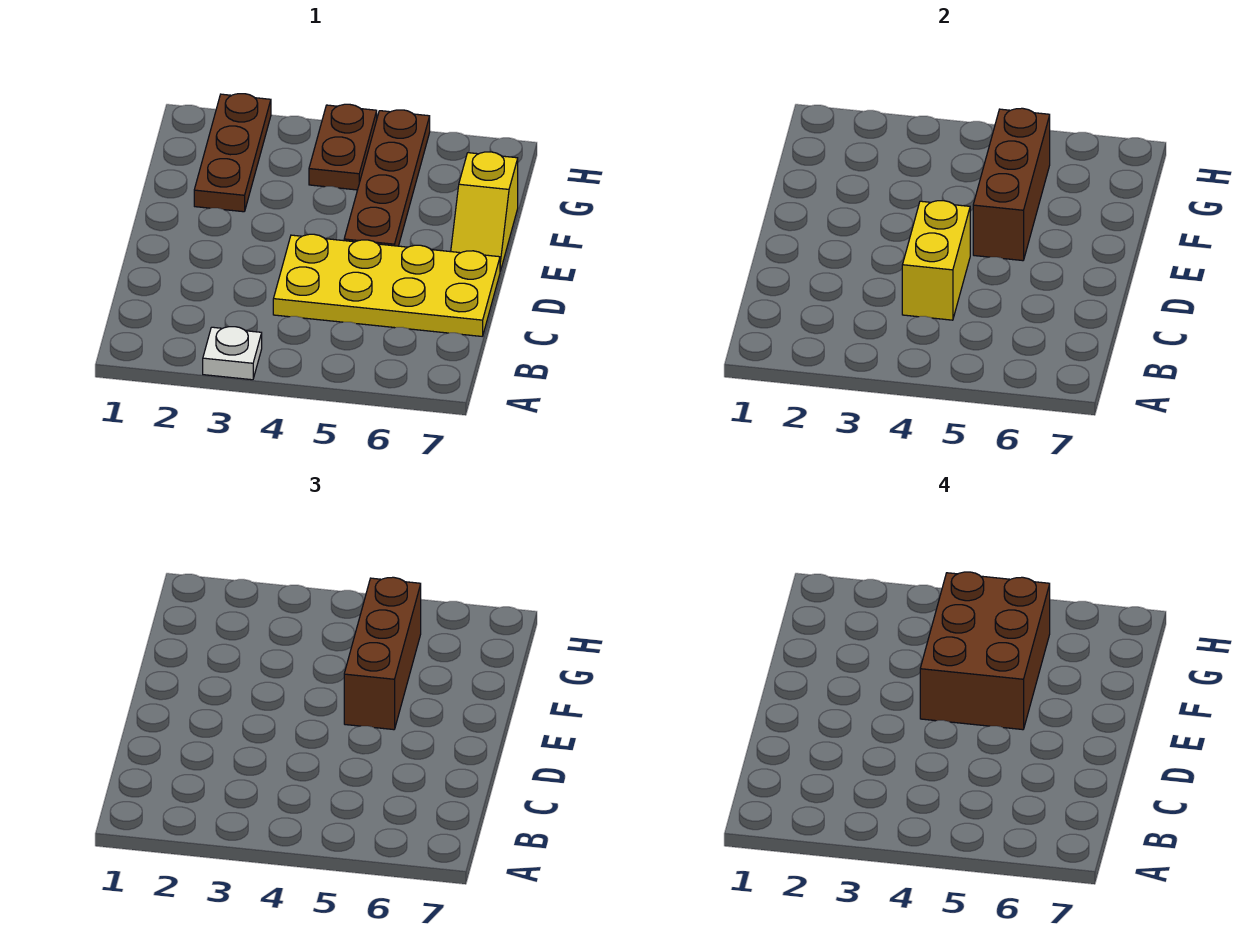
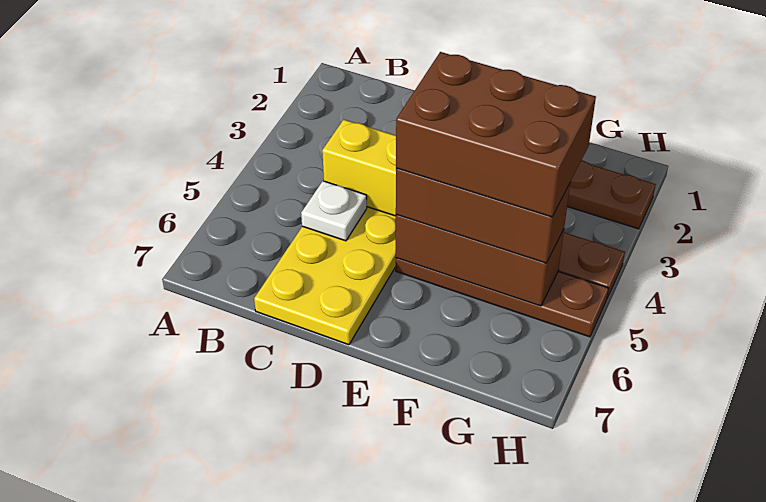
white 1x1 plate [203,327,262,380] -> white 1x1 plate moved to [301,181,367,241]
yellow 1x2 slope [451,152,518,271] -> none

